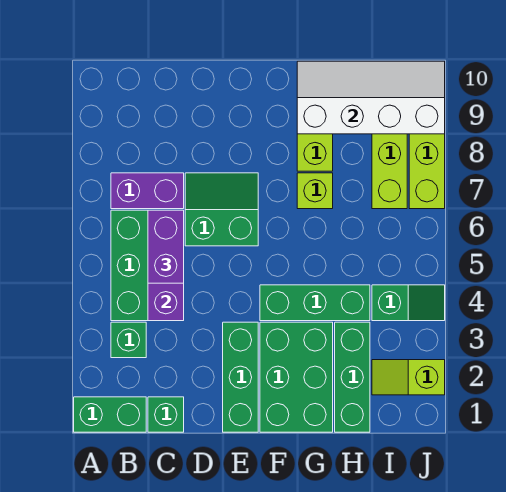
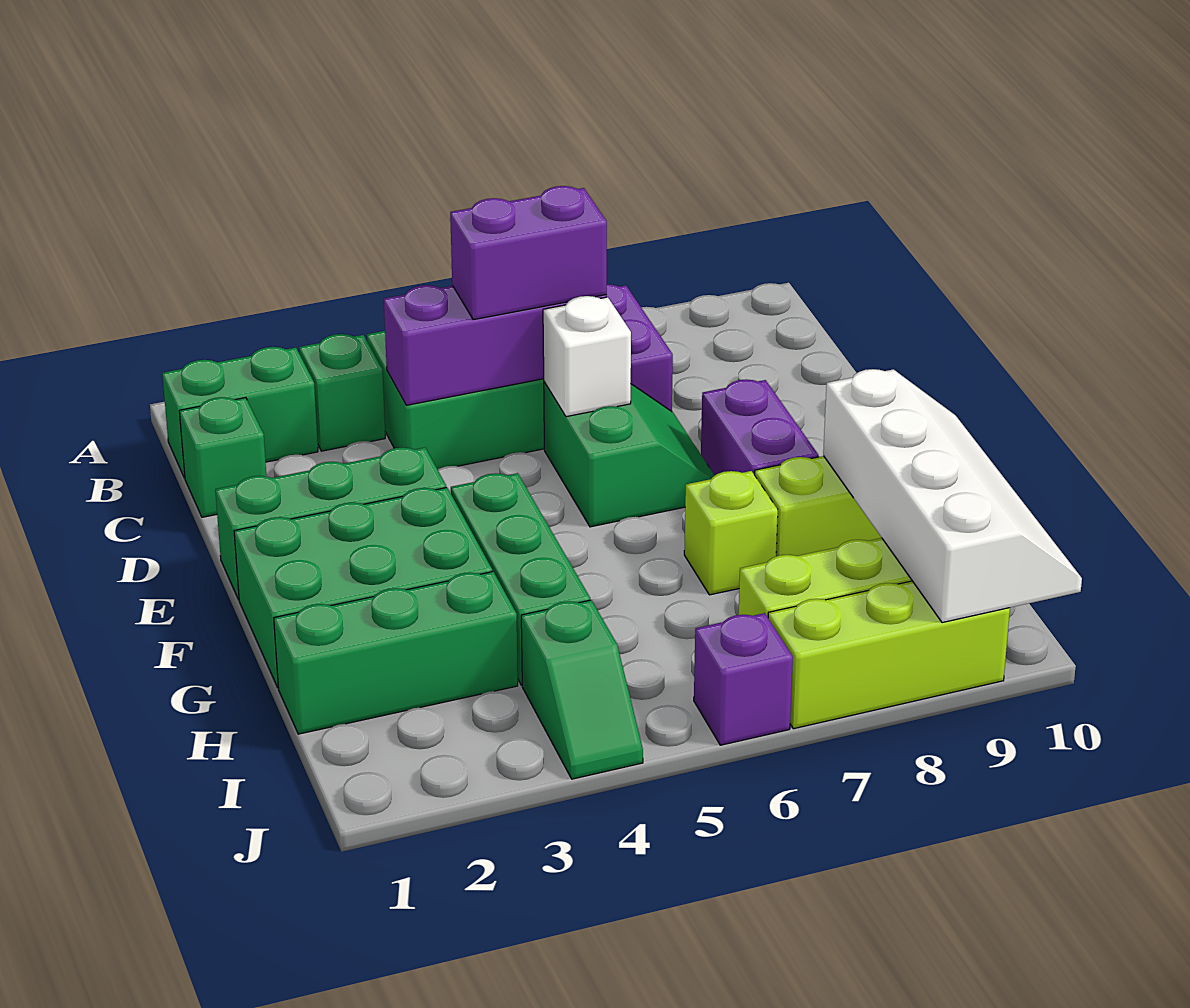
green 1x2 brick [74,397,146,432] -> green 1x2 brick turned to [162,347,318,478]
none -> white 1x1 brick [543,296,631,417]
none -> purple 1x2 brick [701,379,819,475]
lime 1x2 slope [372,360,445,395] -> none
none -> purple 1x1 brick [694,613,793,745]

